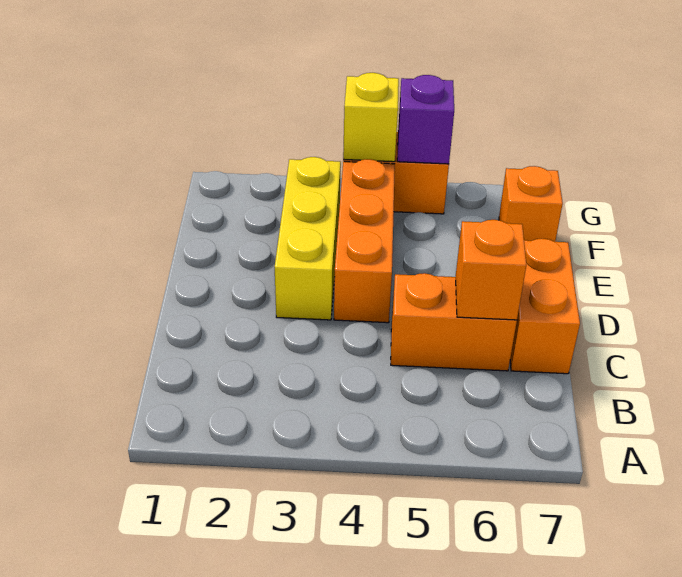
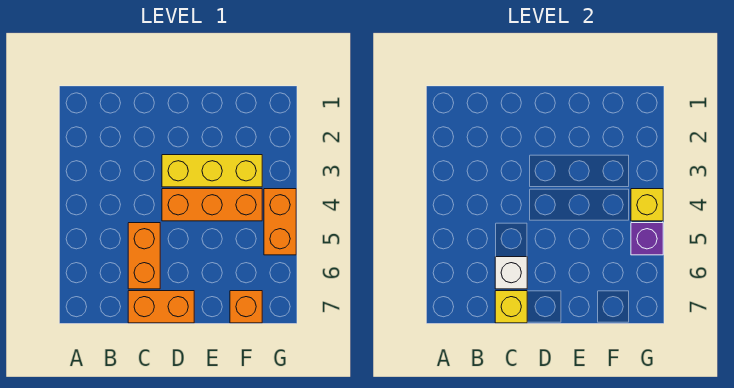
orange 1x1 brick [456,220,526,320] -> white 1x1 brick [495,257,527,289]
none -> yellow 1x1 brick [495,291,527,323]

